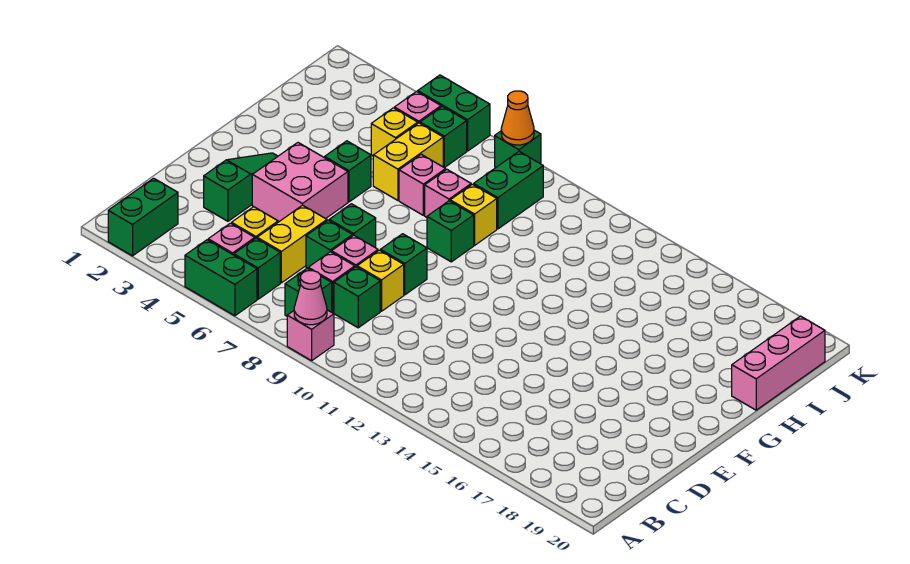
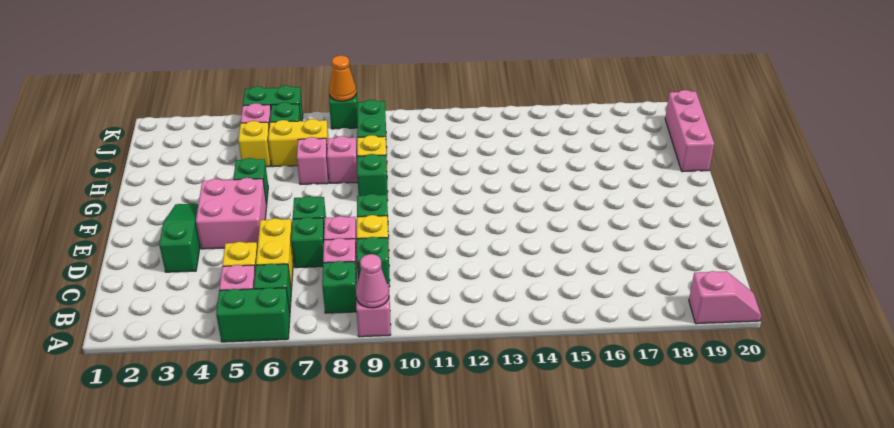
green 1x2 brick [108,178,178,256] -> none
none -> pink 1x2 slope [689,271,761,324]
yellow 1x2 brick [373,123,443,200] -> yellow 1x2 brick turned to [268,119,328,167]

